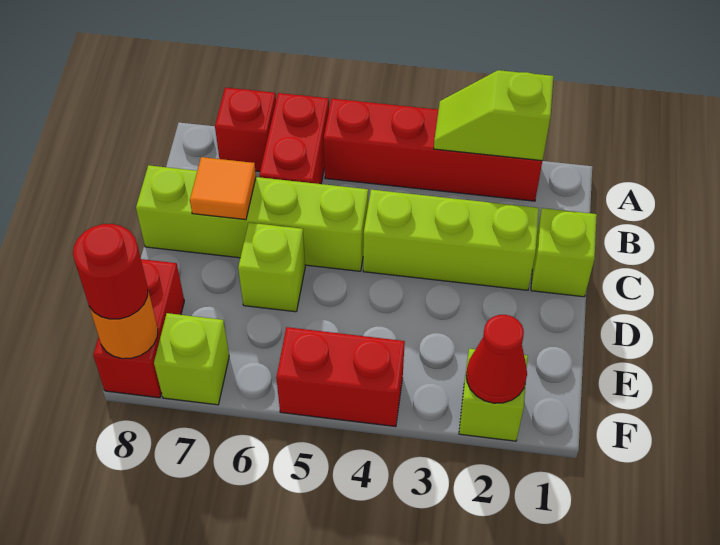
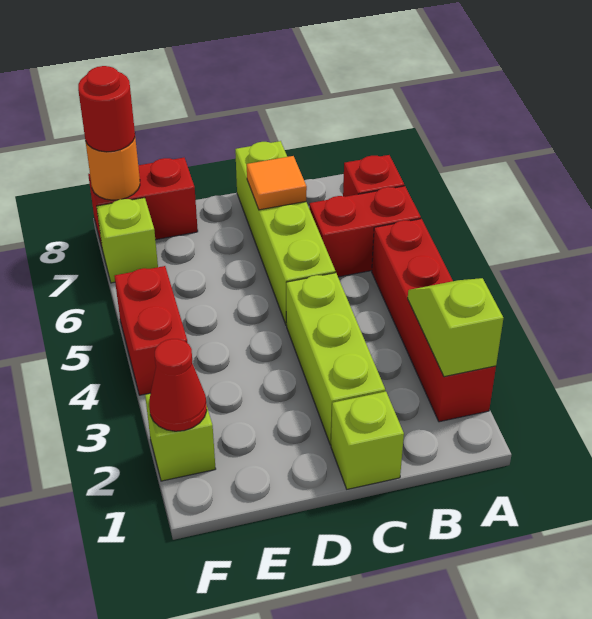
lime 1x1 brick [238,223,305,312] -> none

